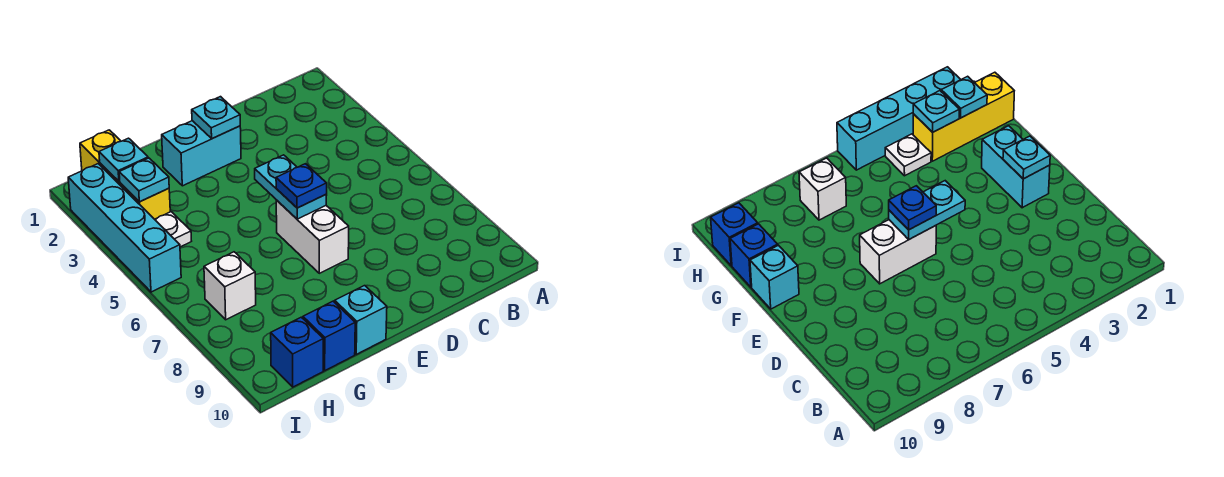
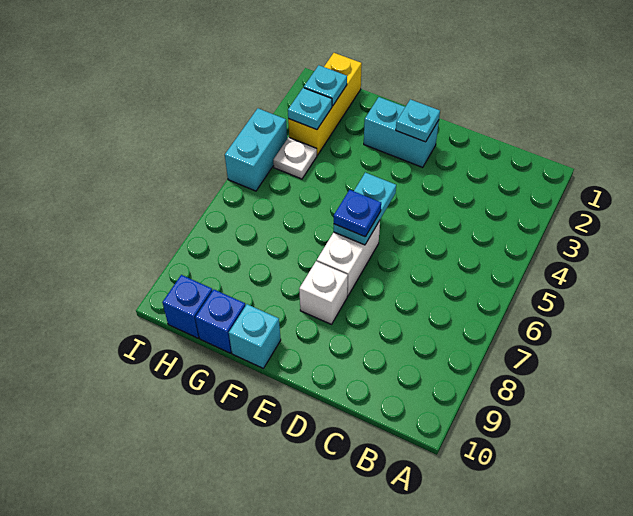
white 1x1 brick [204,252,256,320] -> white 1x1 brick moved to [299,261,348,324]
cyan 1x4 brick [68,164,181,292] -> cyan 1x2 brick [225,108,287,191]

